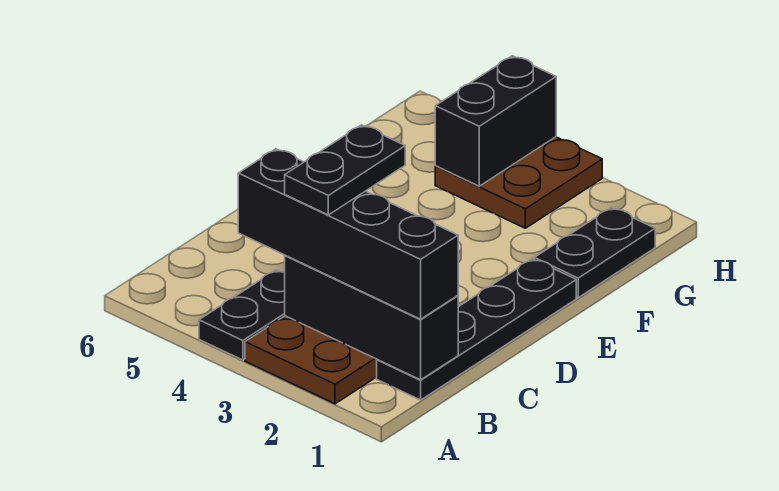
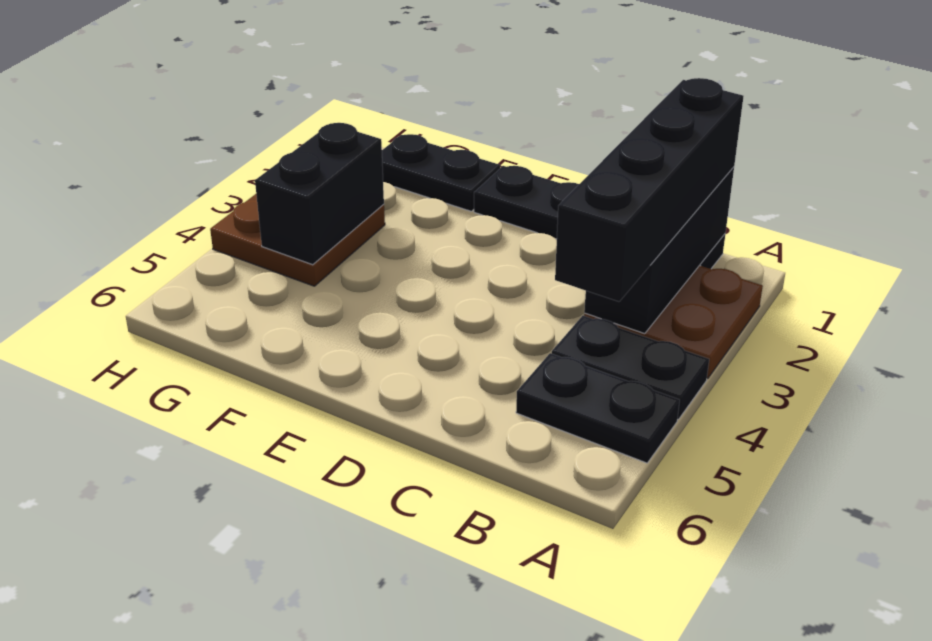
black 1x2 plate [285,125,405,215] -> black 1x2 plate moved to [516,353,680,463]
black 1x2 brick [435,56,556,186] -> black 1x2 brick turned to [255,123,384,265]

